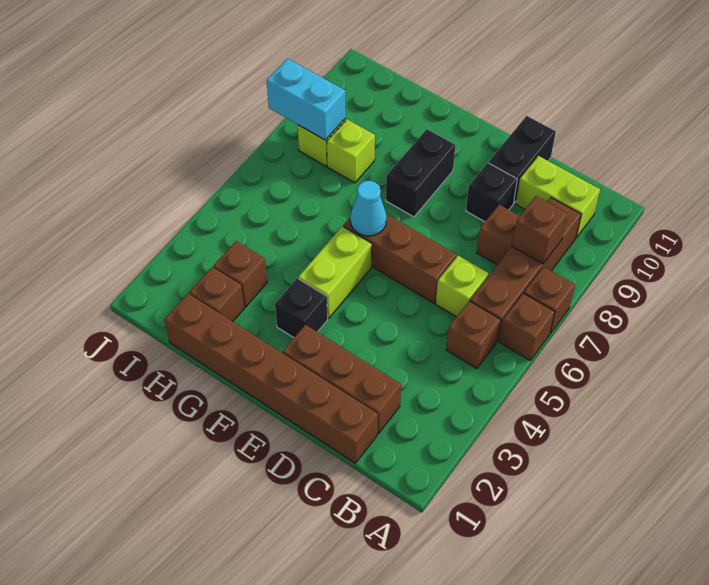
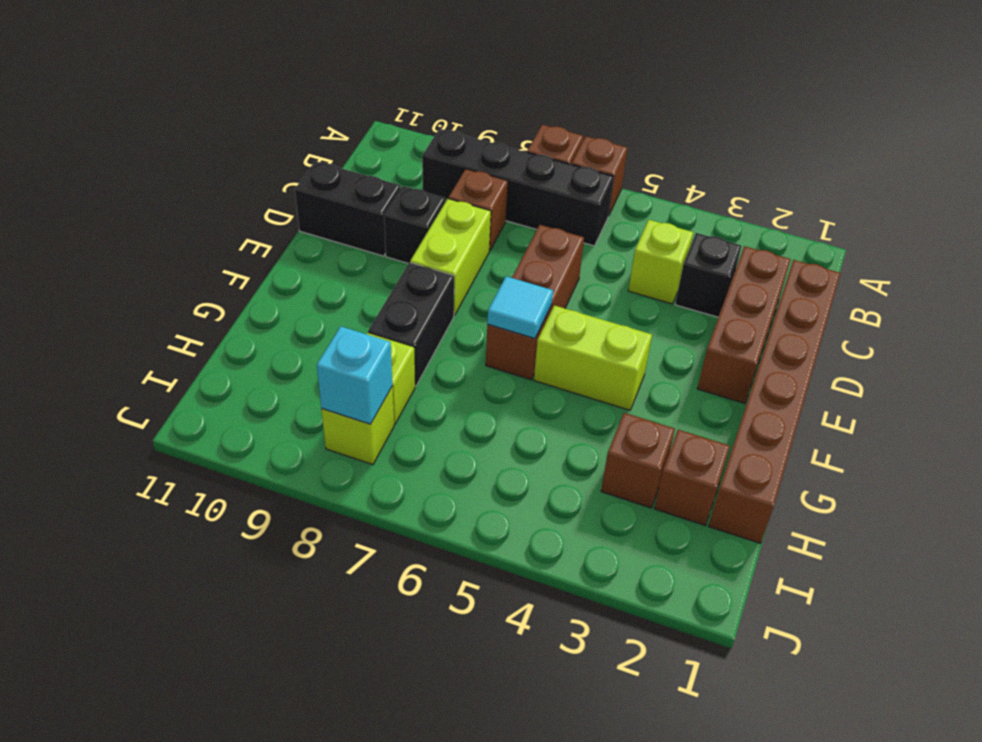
brown 1x1 brick [446,301,501,369] -> none
brown 1x4 brick [470,198,581,341] -> black 1x4 brick [422,129,614,246]
brown 1x1 brick [512,196,568,264] -> none
lime 1x2 brick [516,156,600,238] -> lime 1x2 brick moved to [410,199,491,315]
lime 1x1 brick [436,256,489,317] -> lime 1x1 brick moved to [628,220,693,304]
black 1x1 brick [275,278,328,338] -> black 1x1 brick moved to [675,233,741,317]
cyan 1x1 cone [350,181,387,236] -> cyan 1x1 tile [487,276,553,338]
black 1x2 brick [386,129,456,217] -> black 1x2 brick turned to [368,263,454,386]
cyan 1x2 brick [267,59,346,140] -> cyan 1x1 brick [317,326,392,424]

